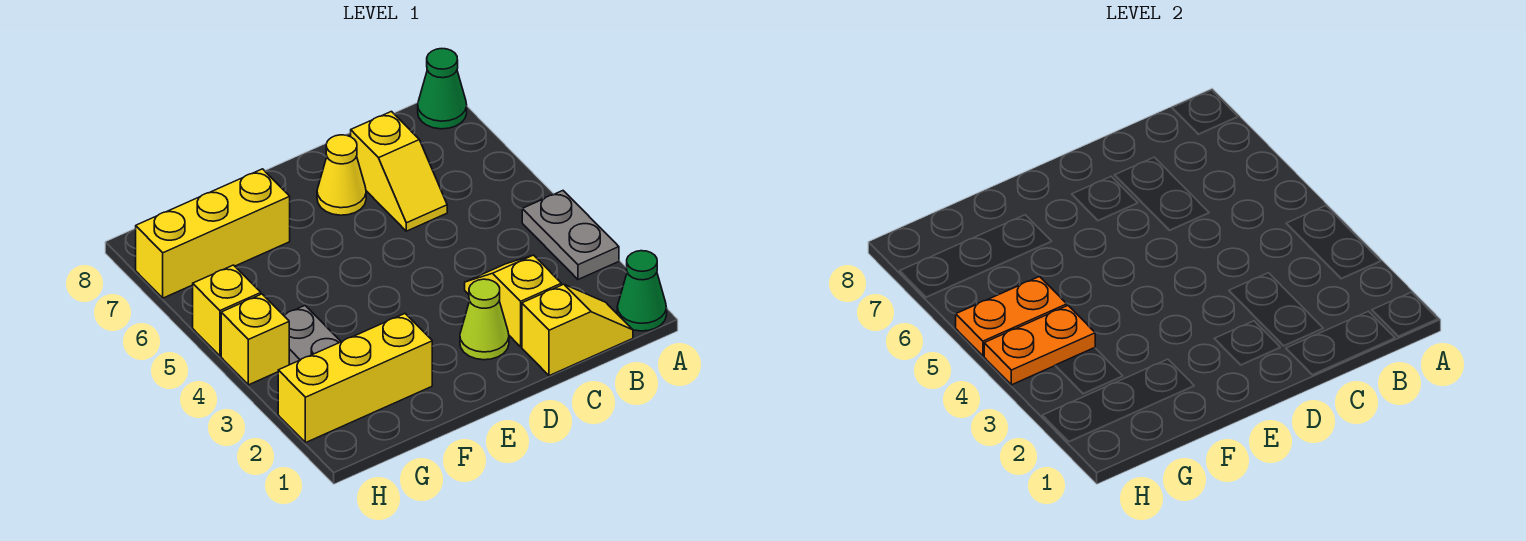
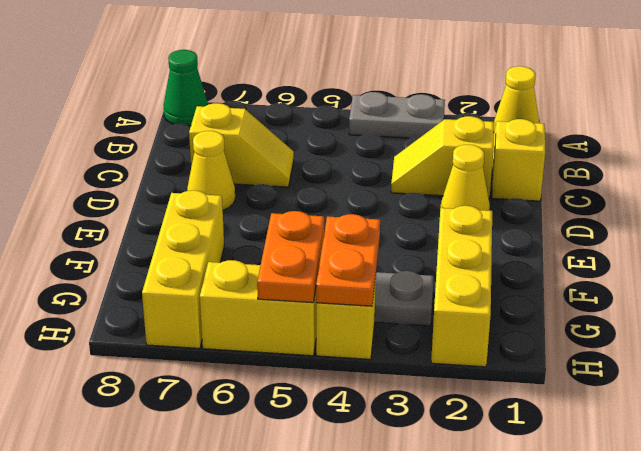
green 1x1 cone [617,251,667,331] -> yellow 1x1 cone [494,66,539,131]
lime 1x1 cone [460,279,509,360] -> yellow 1x1 cone [441,145,490,211]
yellow 1x1 brick [193,265,261,356] -> yellow 1x2 brick [200,260,316,356]

